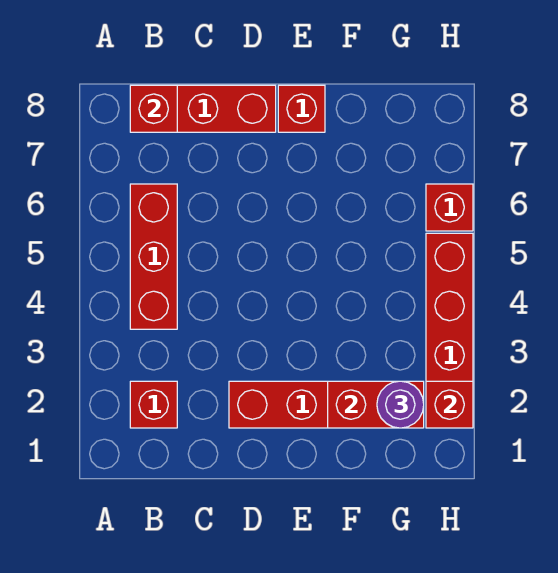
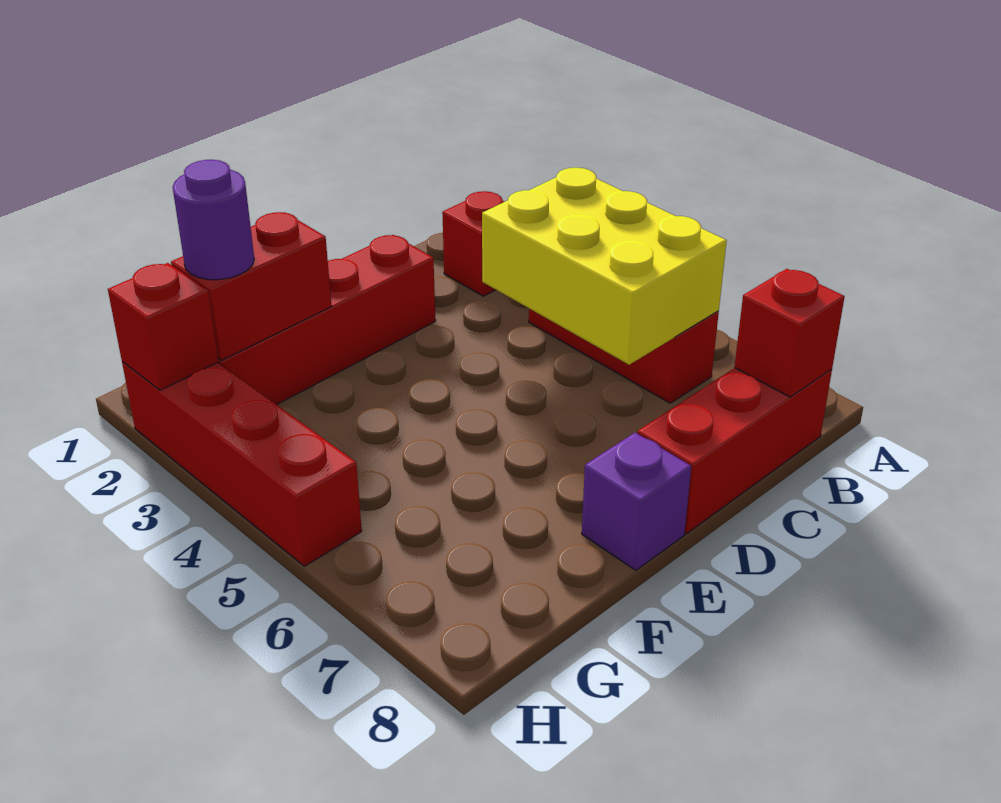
none -> yellow 2x3 brick [482,168,727,365]
red 1x1 brick [278,85,325,132] -> purple 1x1 brick [582,432,691,570]
red 1x1 brick [426,184,473,231] -> none

